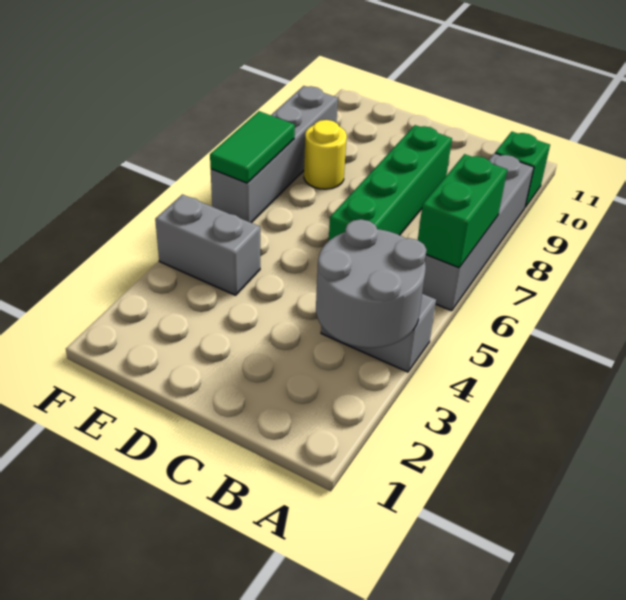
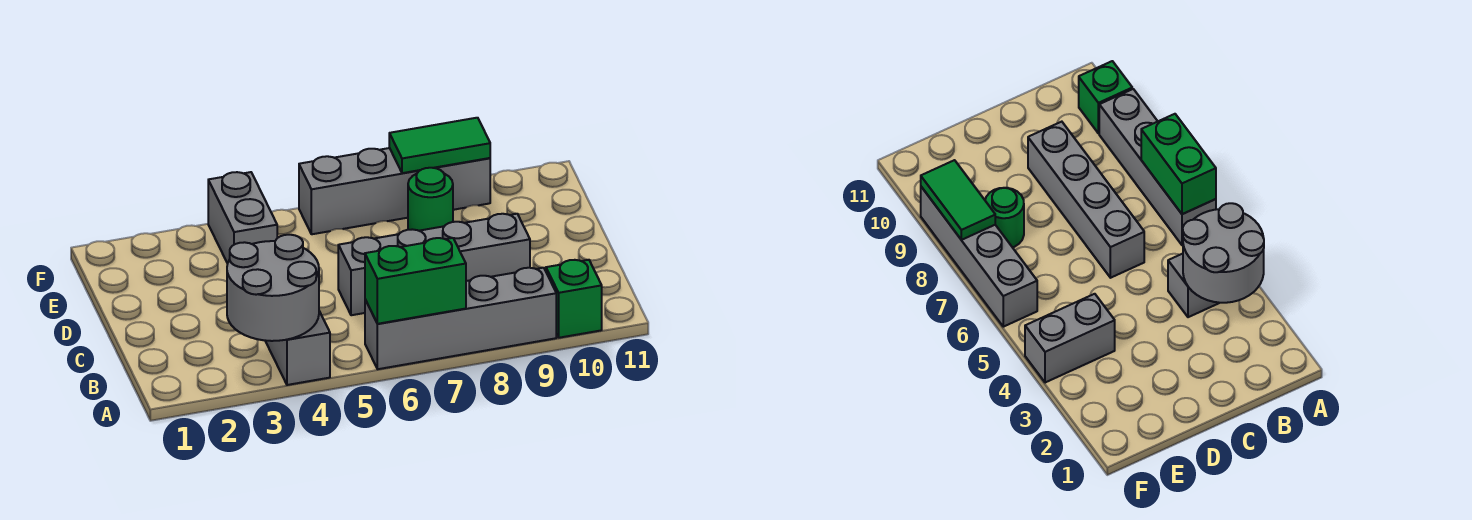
green 1x4 brick [329,125,452,240] -> grey 1x4 brick [338,214,530,315]
yellow 1x1 round brick [304,120,347,189] -> green 1x1 round brick [408,168,453,231]
green 1x2 tile [210,111,295,183] -> green 1x2 tile moved to [389,118,490,173]

